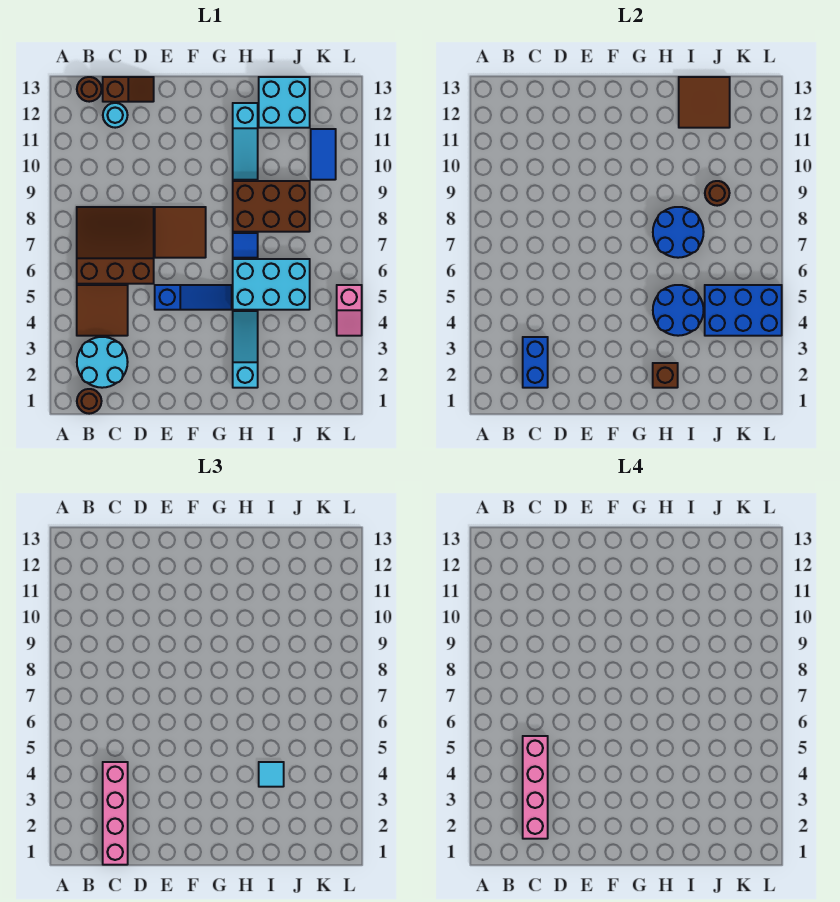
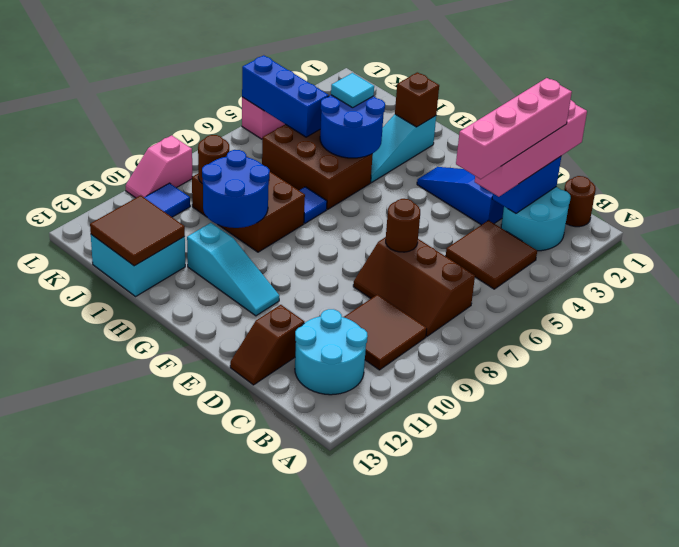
brown 3x3 slope [77,207,154,284] -> brown 2x3 slope [353,237,475,337]
brown 1x1 round brick [77,77,102,102] -> brown 1x1 round brick moved to [386,199,420,252]
cyan 1x1 round brick [103,103,128,128] -> cyan 2x2 round brick [295,309,368,395]
brown 1x2 slope [103,77,154,102] -> brown 1x2 slope turned to [230,305,304,385]
blue 1x3 slope [155,285,232,310] -> blue 1x3 slope moved to [417,167,504,225]
brown 2x2 tile [155,207,206,258] -> brown 2x2 tile moved to [344,295,427,370]
cyan 2x3 brick [233,259,310,310] -> brown 2x3 brick [262,124,373,210]
blue 2x2 round brick [653,207,704,258] -> blue 2x2 round brick moved to [202,150,270,228]
cyan 1x3 slope [233,103,258,180] -> cyan 1x3 slope turned to [187,223,279,316]
blue 2x3 brick [705,285,782,336] -> blue 1x3 brick [242,55,329,137]
none -> pink 1x2 slope [126,135,192,198]

